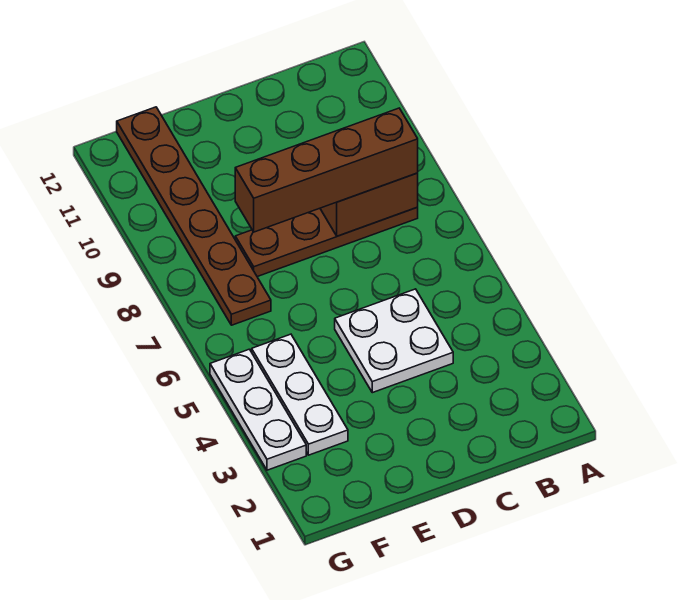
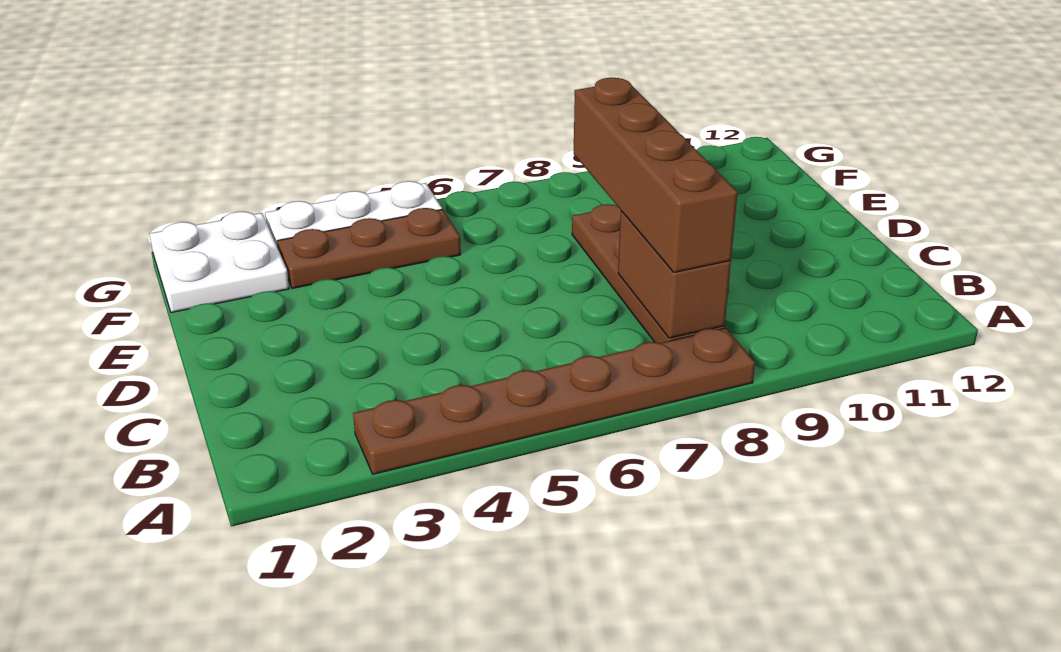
white 2x2 plate [335,289,453,393] -> white 2x2 plate moved to [150,212,289,313]
white 1x3 plate [252,334,348,455] -> brown 1x3 plate [277,208,461,288]
brown 1x6 plate [117,107,271,325] -> brown 1x6 plate moved to [353,328,755,474]

